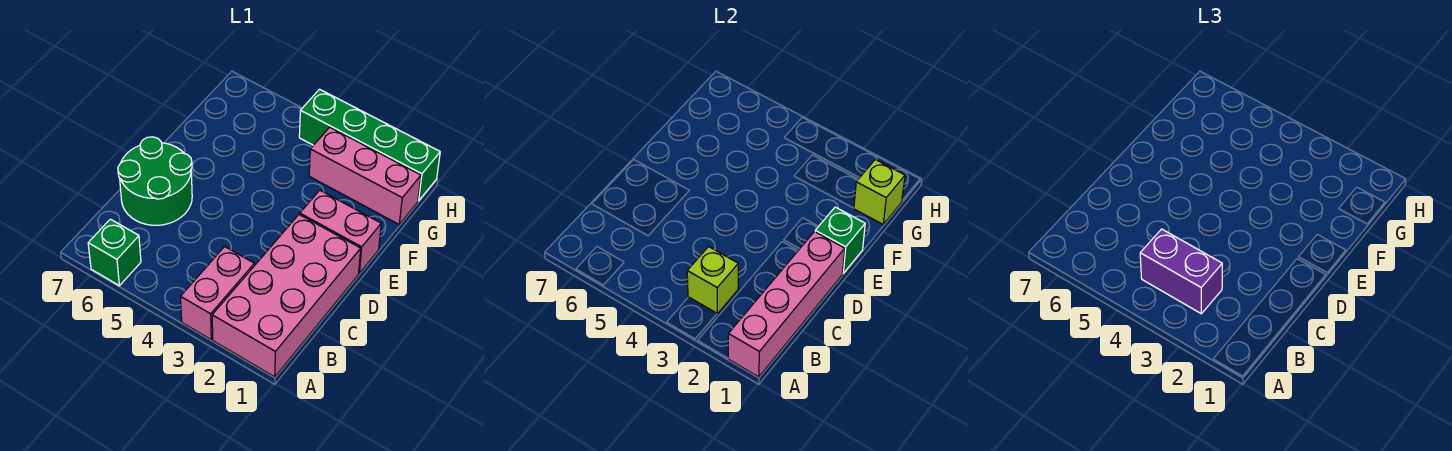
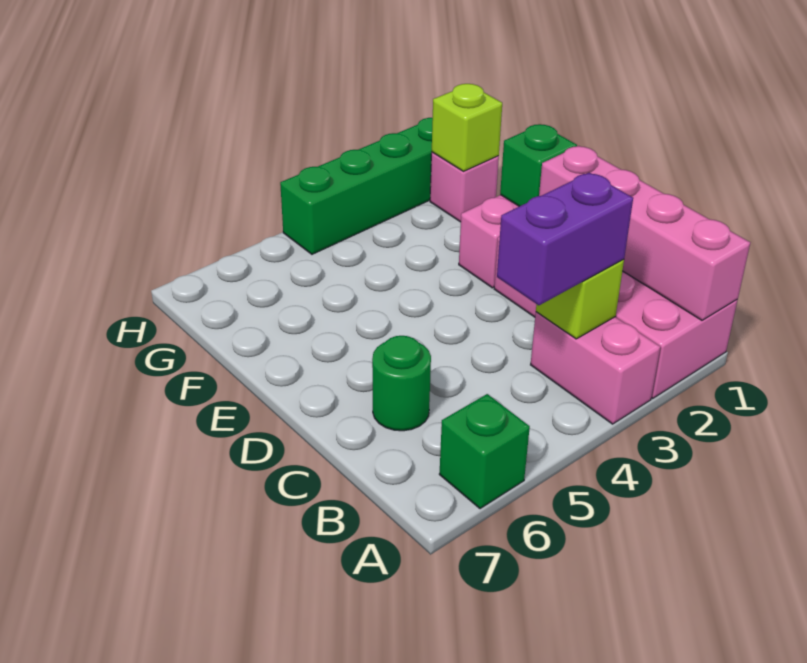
green 2x2 round brick [118,137,192,225] -> green 1x1 round brick [372,336,431,431]
pink 1x3 brick [309,127,421,224] -> pink 1x1 brick [430,152,499,222]

